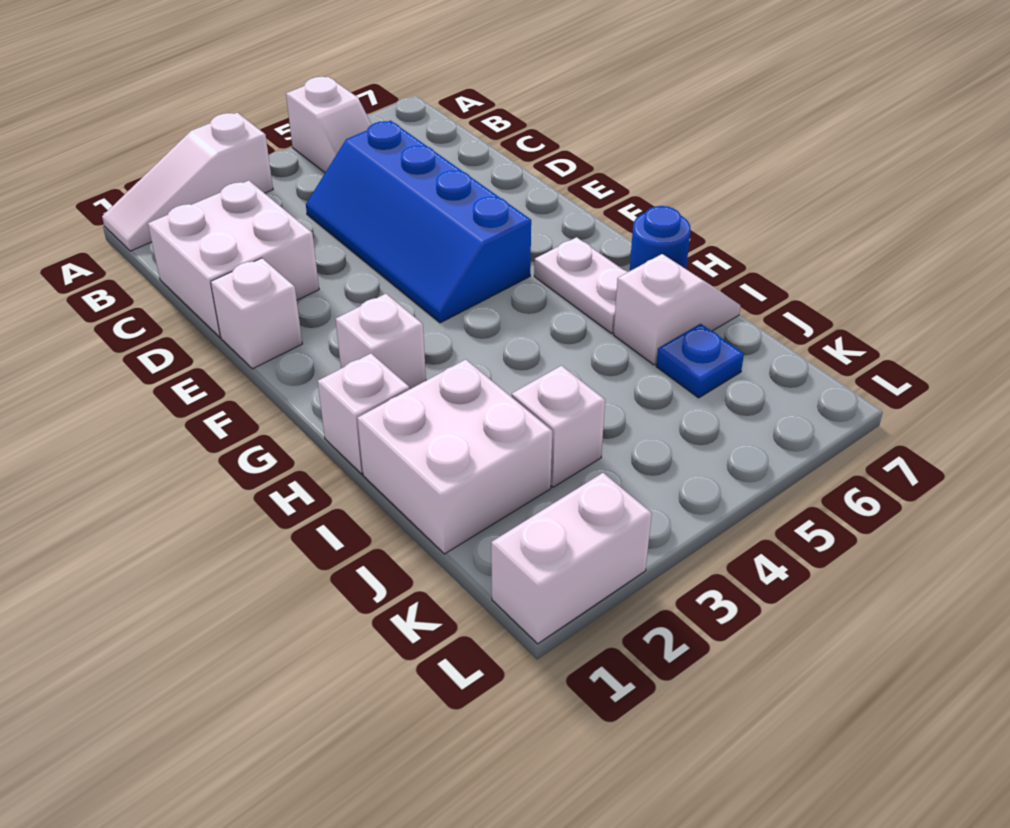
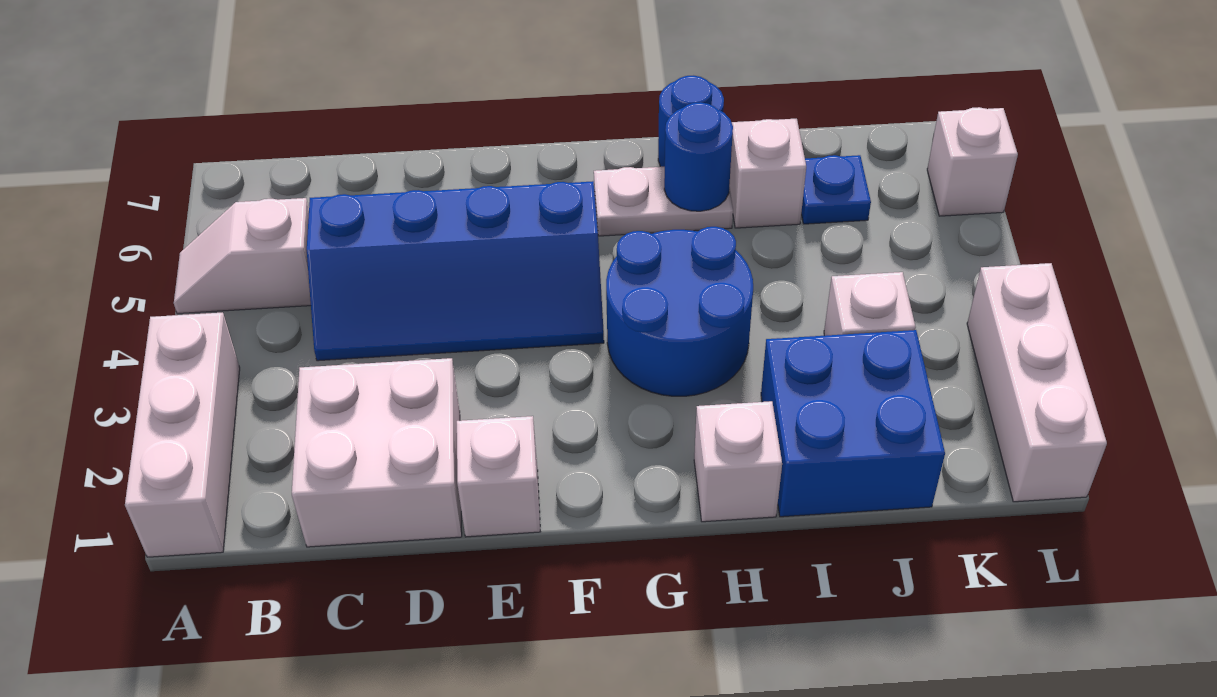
white 1x3 slope [102,113,273,251] -> white 1x3 brick [125,313,240,557]
white 1x2 slope [286,77,372,173] -> white 1x2 slope turned to [174,198,311,314]
white 1x1 brick [336,294,426,389] -> white 1x1 brick moved to [927,107,1018,216]
none -> blue 2x2 round brick [606,227,753,396]
none -> blue 1x1 round brick [664,102,733,211]
white 2x2 brick [357,360,552,554] -> blue 2x2 brick [761,330,945,517]
white 1x2 brick [491,473,652,644] -> white 1x3 brick [967,263,1107,502]

